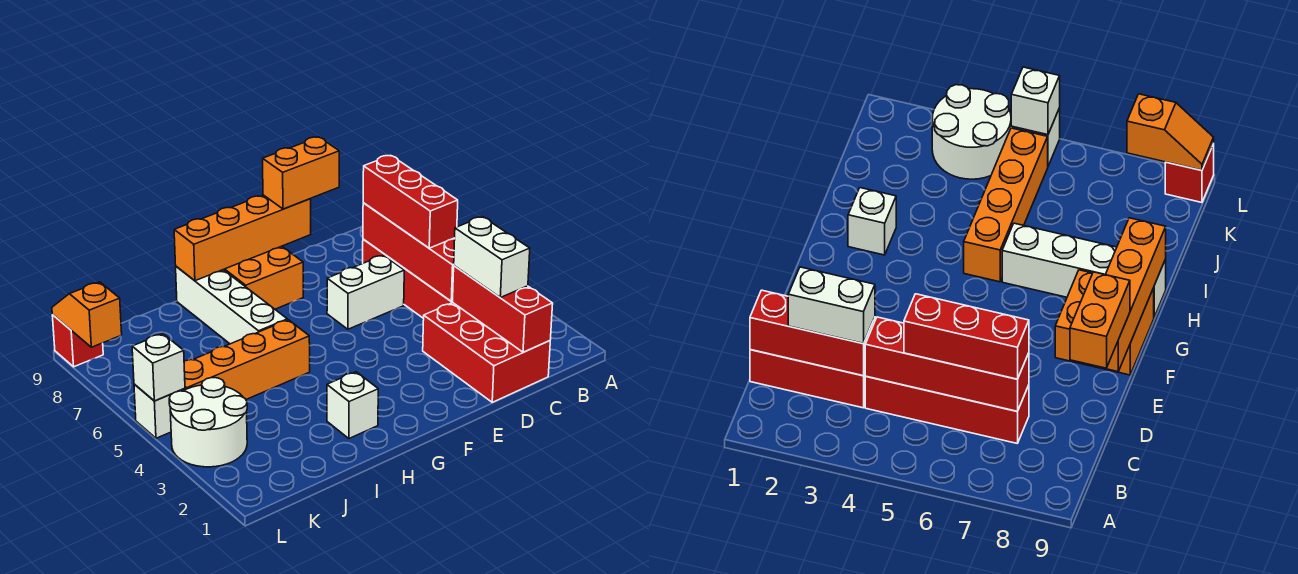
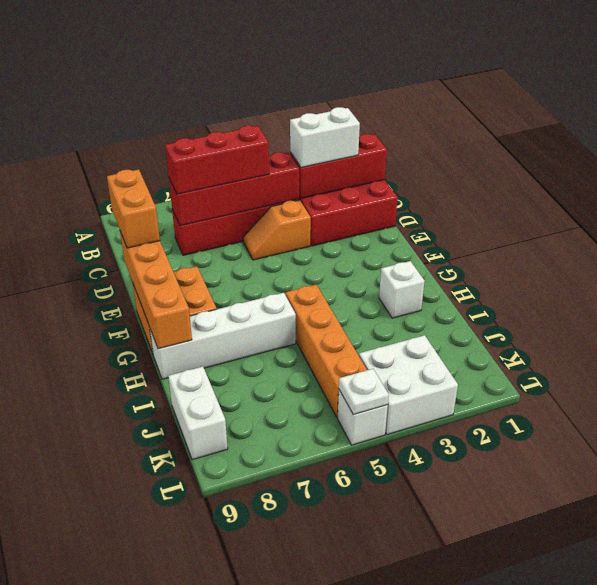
white 1x2 brick [327,255,404,329] -> white 1x2 brick moved to [168,367,228,460]
white 2x2 round brick [169,378,247,467] -> white 2x2 brick [359,335,458,434]
white 1x1 brick [132,334,185,401] -> white 1x1 plate [339,369,389,415]
orange 1x2 slope [52,282,122,347] -> orange 1x2 slope moved to [243,200,311,260]
red 1x1 brick [52,315,103,367] -> none

